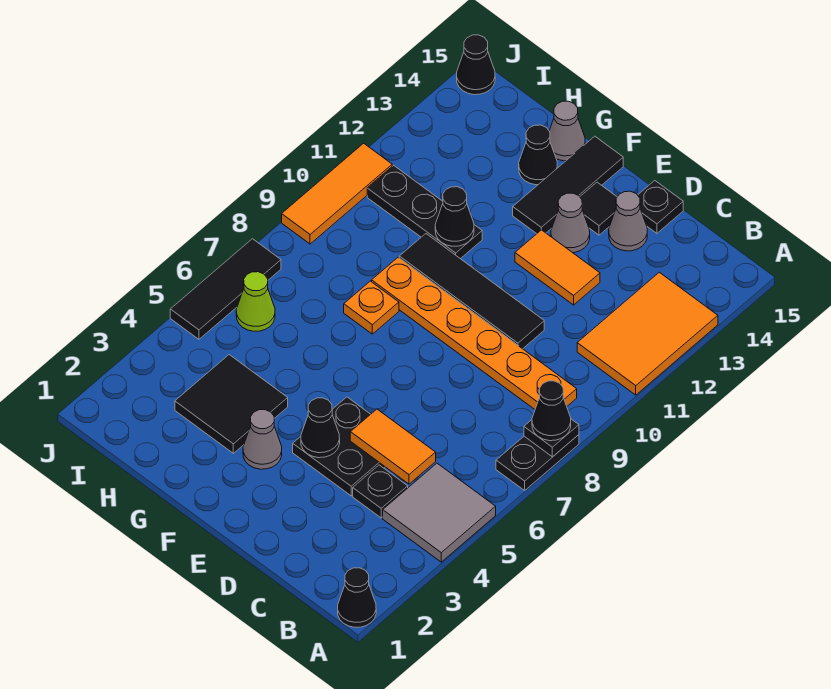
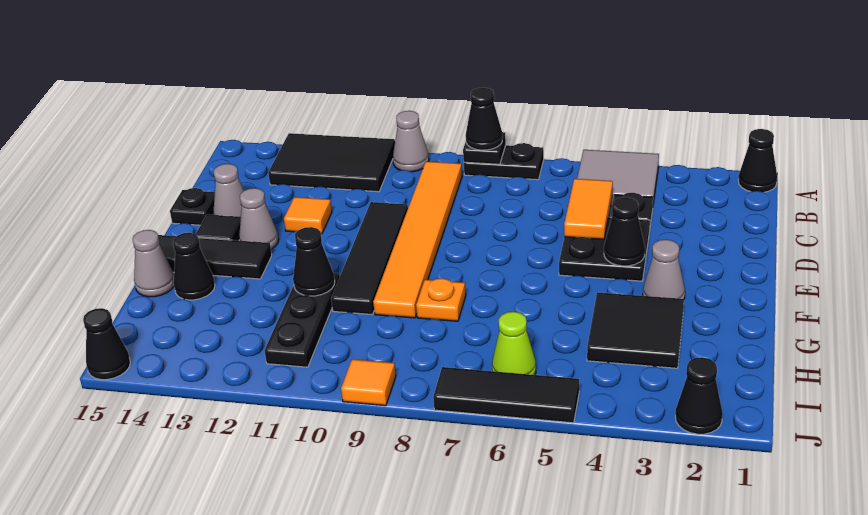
none -> grey 1x1 cone [393,111,429,172]
orange 2x3 tile [577,272,718,395] -> black 2x3 tile [268,133,395,192]
orange 1x6 plate [372,257,577,409] -> orange 1x6 tile [373,162,462,318]
orange 1x2 tile [515,230,600,305] -> orange 1x1 tile [284,197,332,234]
none -> black 1x1 cone [675,357,723,434]
orange 1x3 tile [282,143,392,244] -> orange 1x1 tile [341,359,396,406]

